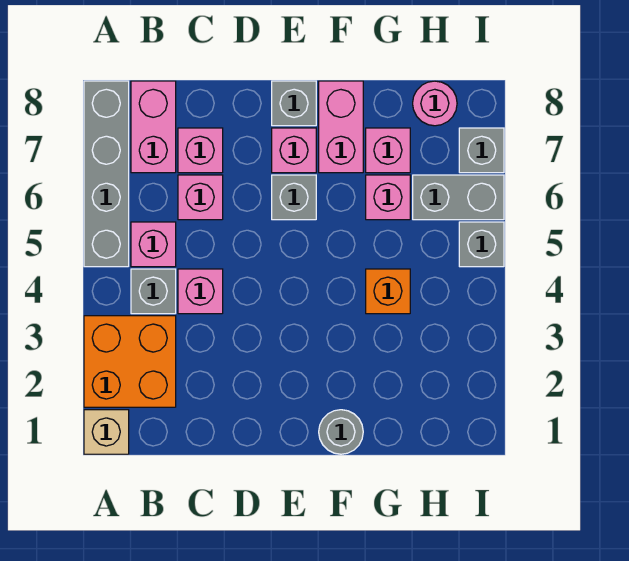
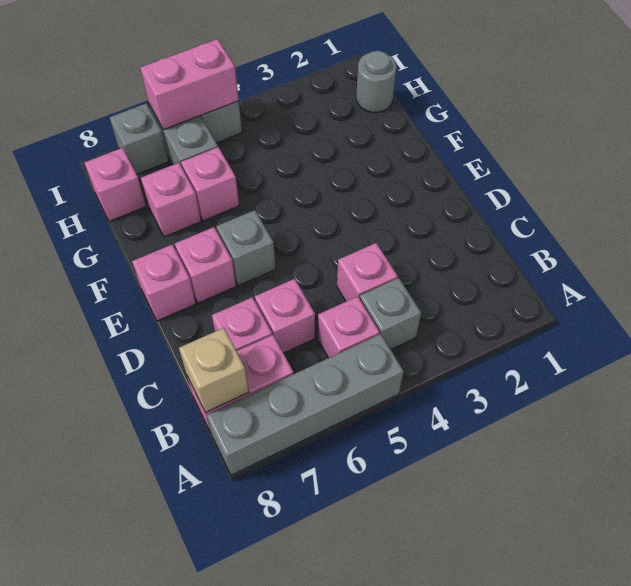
tan 1x1 brick [84,410,129,454] -> tan 1x1 brick moved to [179,328,249,413]
orange 2x2 brick [84,316,176,407] -> none
grey 1x1 brick [272,81,316,126] -> pink 1x1 brick [132,245,196,321]
grey 1x1 round brick [319,410,363,454] -> grey 1x1 round brick moved to [356,51,396,112]
pink 1x2 brick [319,81,363,173] -> pink 1x2 brick moved to [140,39,239,130]
orange 1x1 brick [366,269,410,314] -> none
pink 1x1 round brick [413,81,457,126] -> pink 1x1 brick [85,148,146,221]

